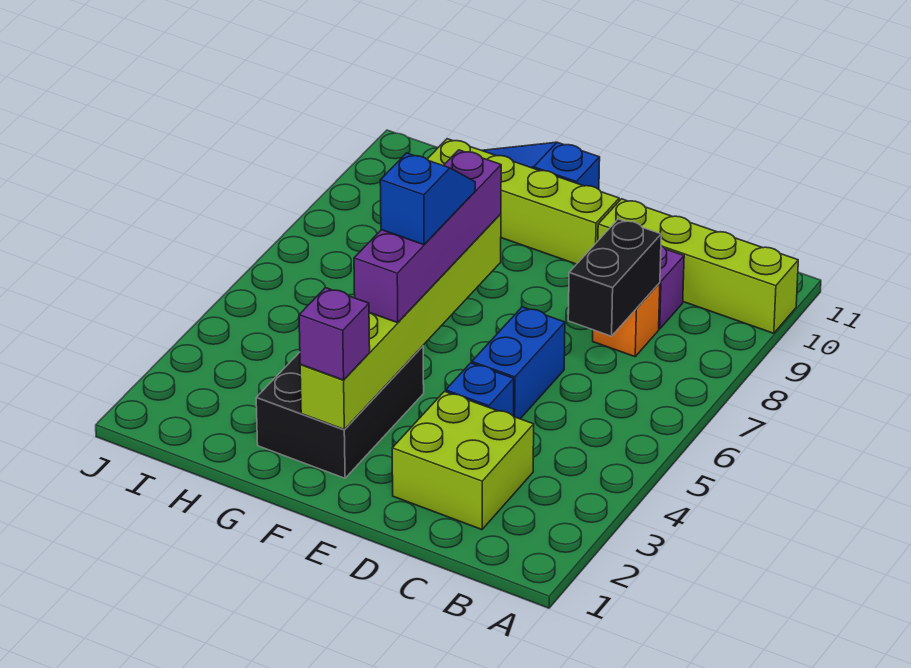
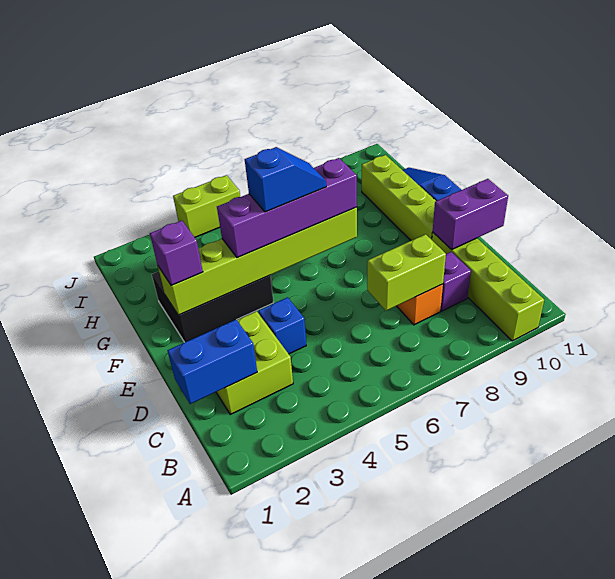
black 1x2 brick [568,219,661,336] -> lime 1x2 brick [367,234,446,311]
blue 1x2 brick [472,307,565,419] -> blue 1x2 brick moved to [167,320,257,404]
none -> purple 1x2 brick [433,179,508,250]
none -> lime 1x2 brick [173,175,240,237]

